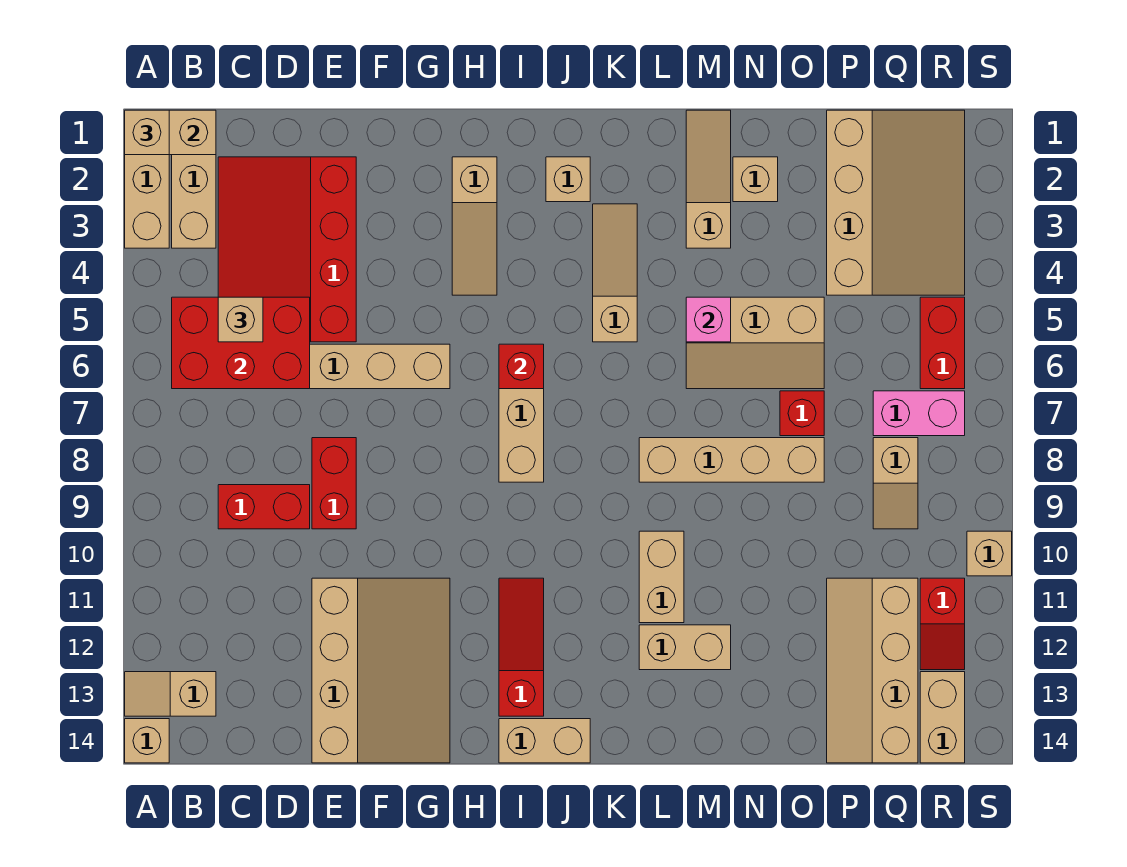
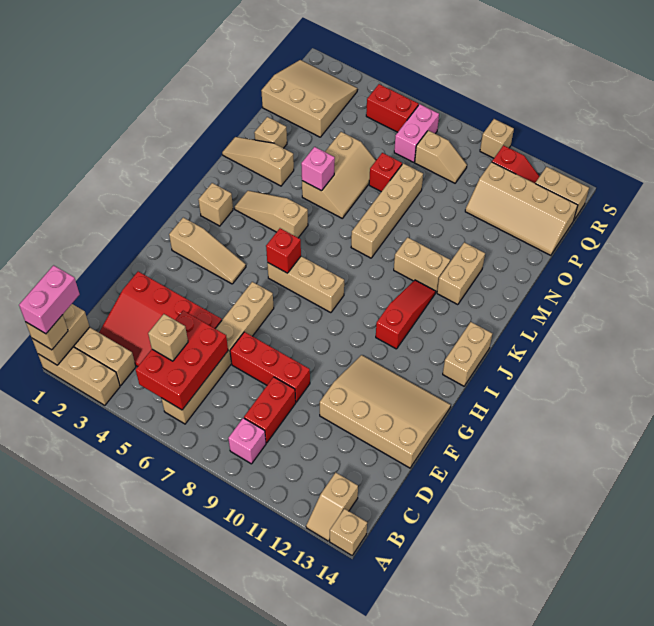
none -> pink 1x2 brick [19,265,80,334]
none -> pink 1x1 brick [228,418,266,464]
red 1x2 brick [312,438,356,529] -> red 1x3 brick [230,332,310,402]
red 1x3 slope [499,578,544,716] -> red 1x3 slope turned to [376,280,436,349]
tan 3x4 slope [827,110,965,295] -> tan 3x3 slope [261,60,357,137]

